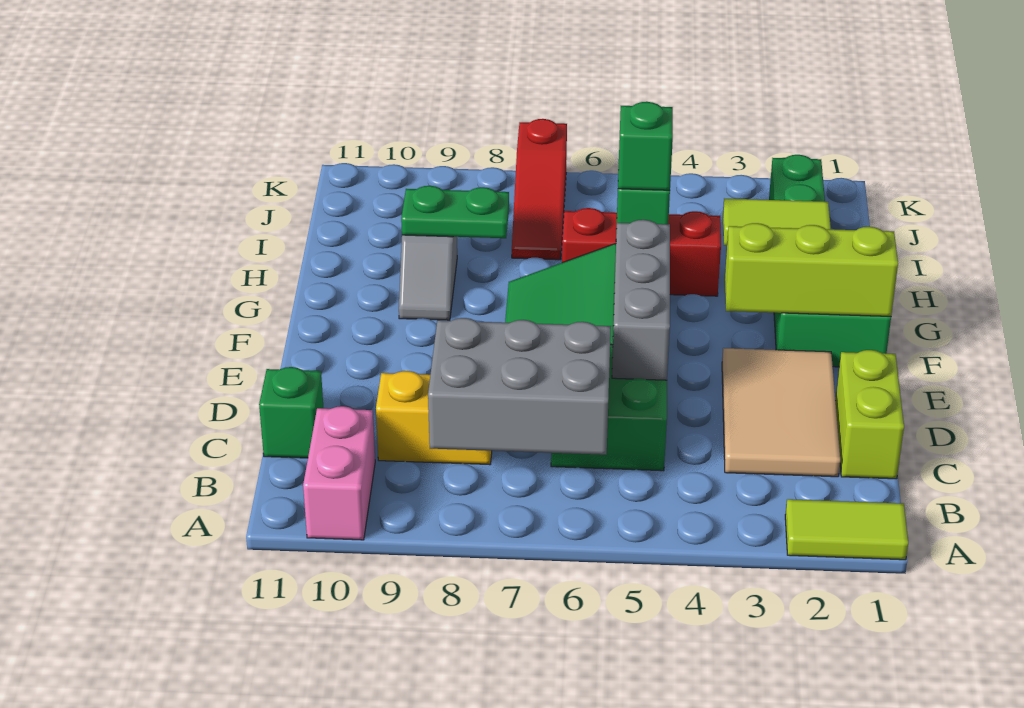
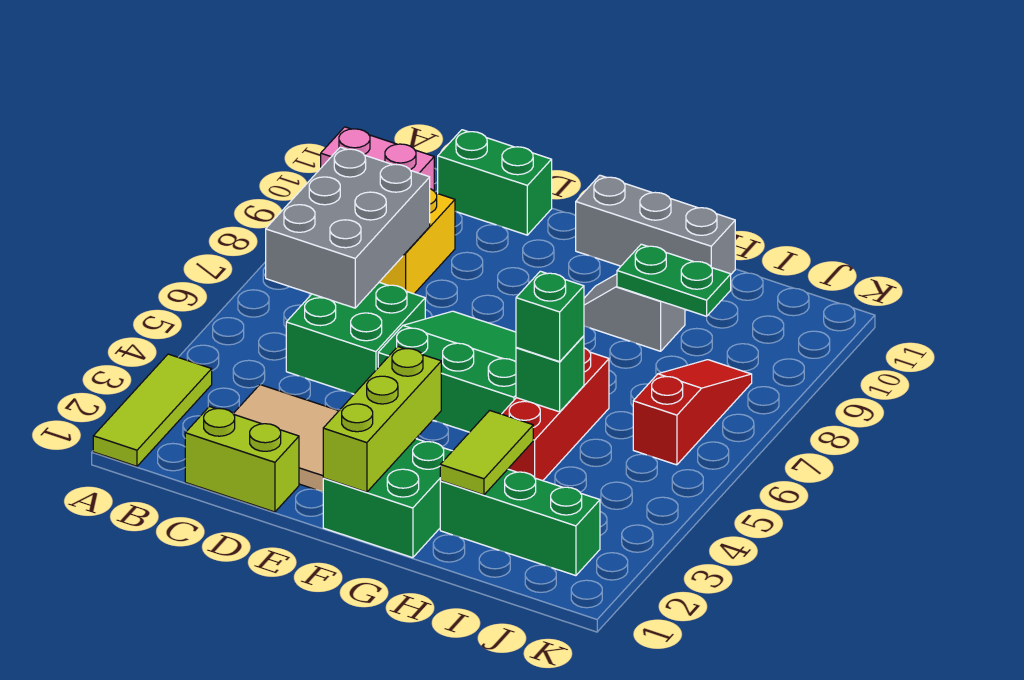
lime 1x2 tile [785,499,908,560] -> lime 1x3 tile [93,354,212,466]
green 1x1 brick [259,367,323,458] -> green 1x2 brick [438,130,552,235]
grey 1x3 brick [612,220,670,380] -> grey 1x3 brick moved to [576,175,735,274]
green 1x2 plate [401,186,509,238] -> green 1x2 plate turned to [617,244,731,316]
red 1x3 slope [512,119,567,260] -> red 1x3 slope turned to [633,360,752,465]

